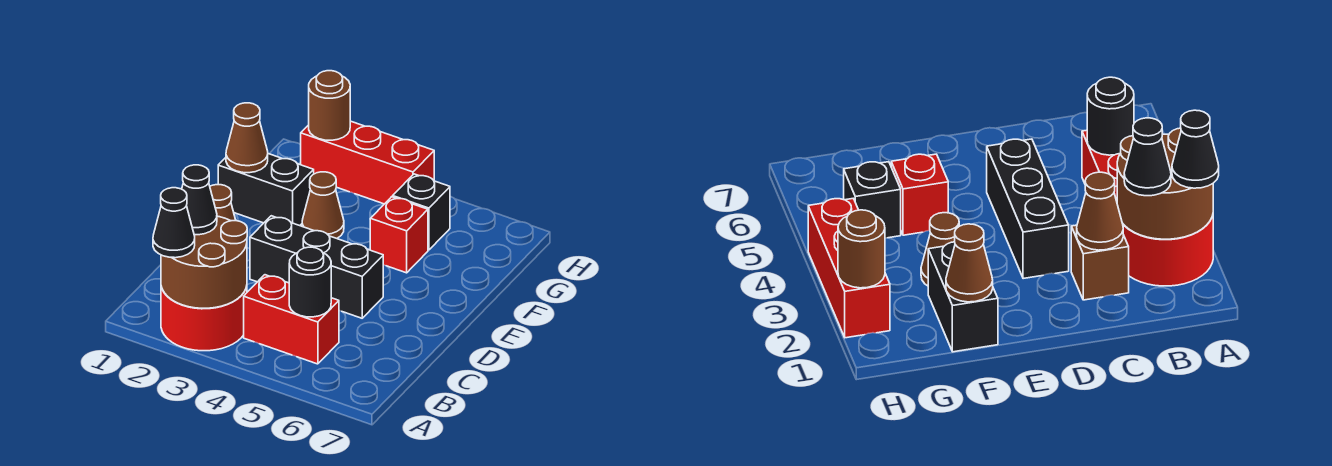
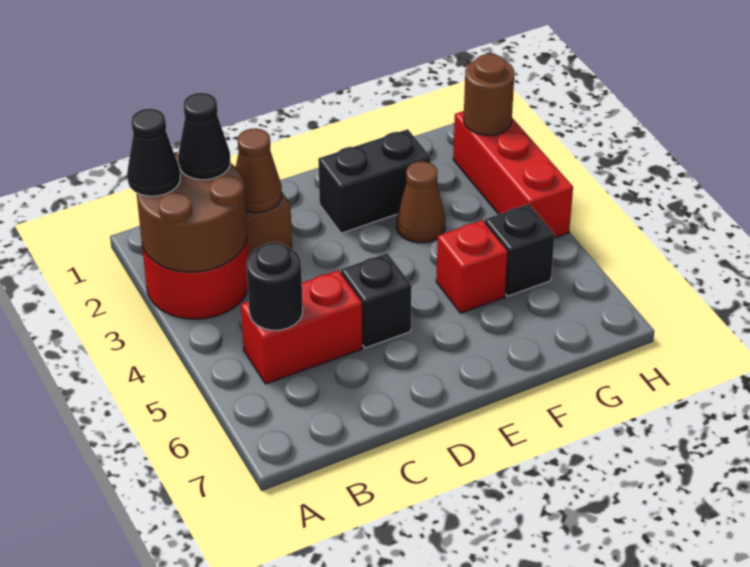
red 1x2 brick [244,275,339,364] -> red 1x2 brick turned to [241,270,362,384]
black 1x3 brick [250,216,383,318] -> black 1x1 brick [341,253,412,348]
black 1x2 brick [218,154,314,226] -> black 1x2 brick turned to [318,129,431,233]
brown 1x1 cone [226,103,268,173] -> none

